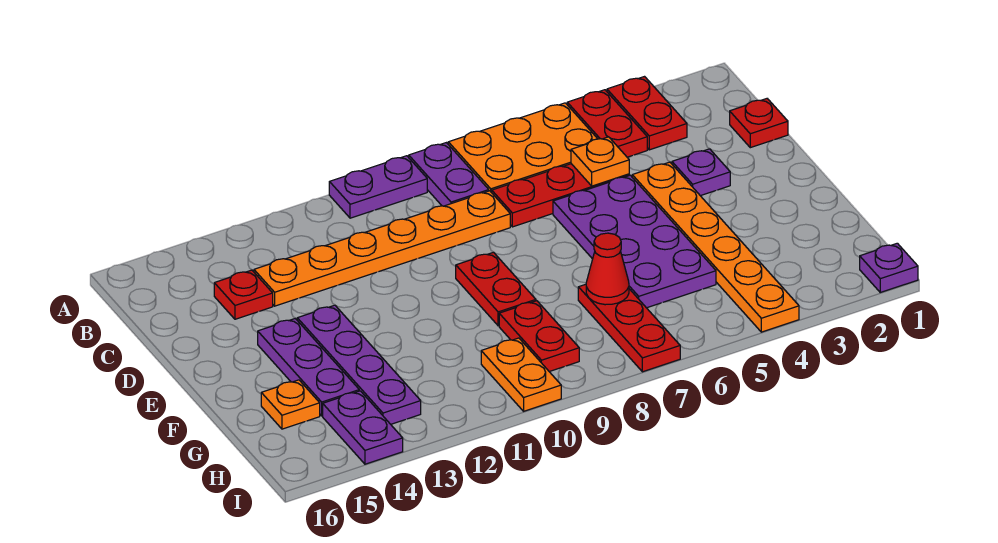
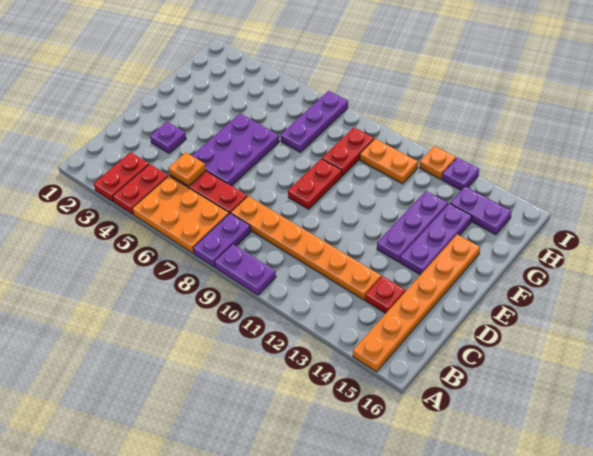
red 1x1 plate [730,99,788,148] -> none
orange 1x6 plate [632,162,799,332] -> orange 1x6 plate moved to [353,234,480,372]
purple 2x4 plate [553,175,716,308] -> purple 2x3 plate [192,114,279,186]
purple 1x4 plate [297,305,421,424] -> purple 1x3 plate [377,191,448,262]
red 1x3 plate [578,284,680,372] -> purple 1x3 plate [281,91,348,152]
red 1x1 cone [586,233,629,305] -> none
orange 1x1 plate [261,380,320,429] -> orange 1x1 plate moved to [420,146,456,179]
orange 1x2 plate [481,338,561,411] -> orange 1x2 plate turned to [360,139,418,184]
purple 1x2 plate [323,391,403,464] -> purple 1x2 plate turned to [450,187,512,235]
purple 1x1 plate [860,243,918,292] -> purple 1x1 plate moved to [442,158,479,190]

